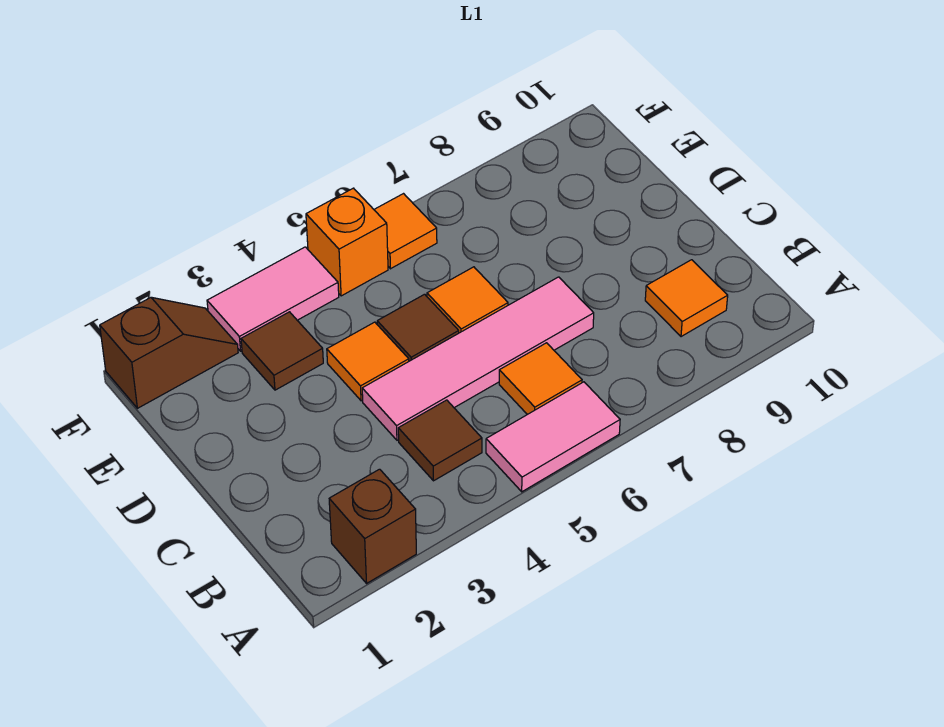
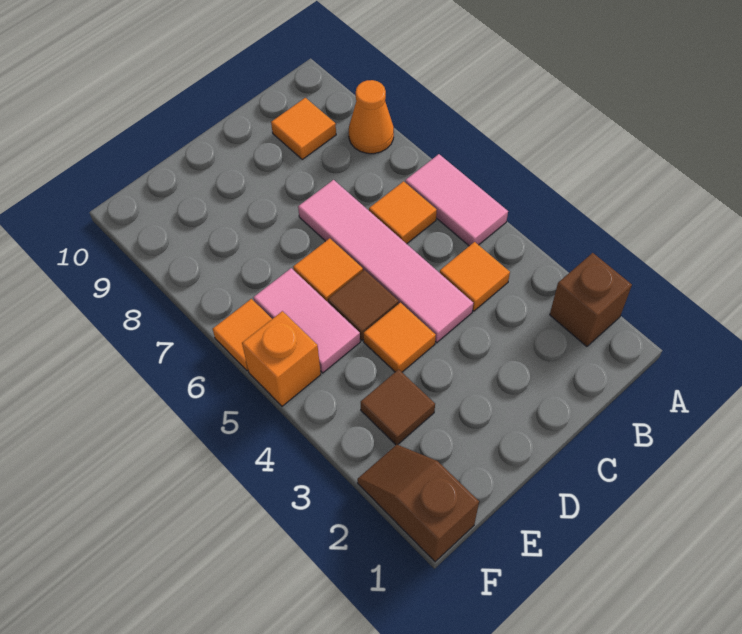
none -> orange 1x1 cone [349,80,394,154]
brown 1x1 tile [398,400,482,481] -> orange 1x1 tile [440,242,510,311]
pink 1x2 tile [207,247,339,351] -> pink 1x2 tile moved to [254,268,360,373]

